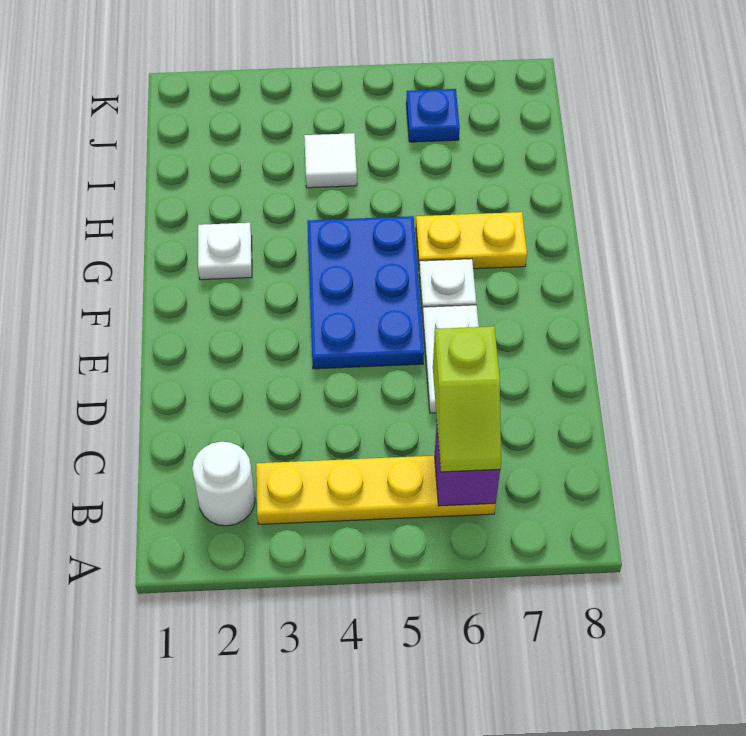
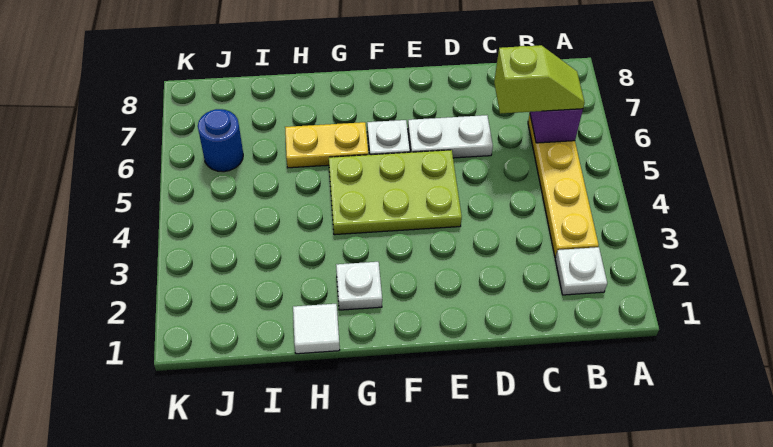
white 1x1 round brick [192,442,255,526] -> white 1x1 plate [555,247,607,295]
blue 2x3 plate [307,216,424,369] -> lime 2x3 plate [329,150,462,235]
yellow 1x2 plate [416,212,527,269] -> yellow 1x2 plate turned to [285,122,368,168]
white 1x1 tile [304,133,357,188] -> white 1x1 tile moved to [293,304,340,354]
blue 1x1 plate [406,89,460,142] -> blue 1x1 round brick [198,109,243,172]

